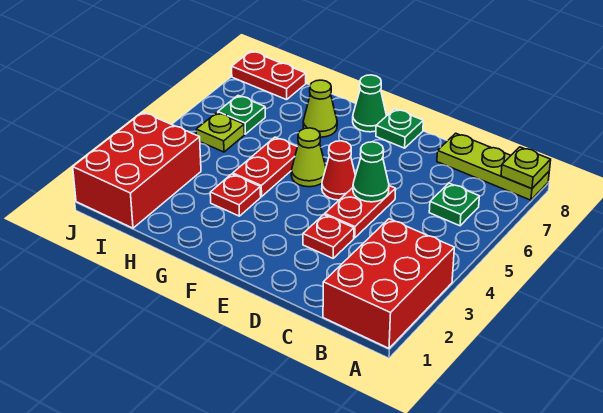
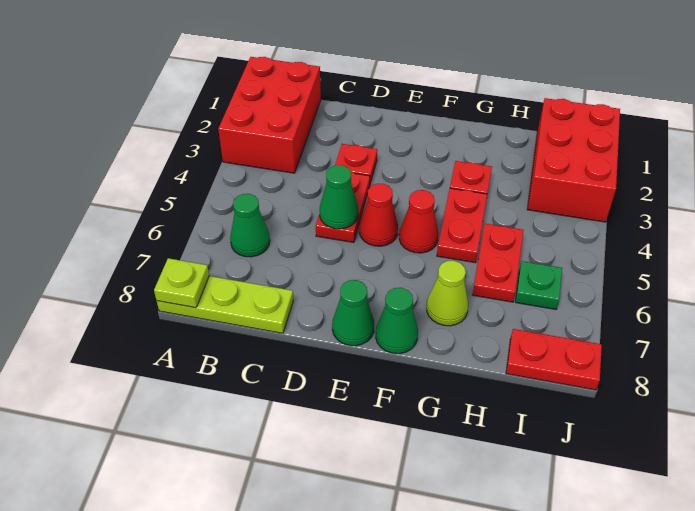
green 1x1 plate [429,183,479,226] -> green 1x1 cone [230,194,270,257]
green 1x1 plate [376,109,423,148] -> green 1x1 cone [332,280,374,346]
lime 1x1 cone [291,128,326,187] -> red 1x1 cone [399,190,438,253]
none -> red 1x2 plate [473,224,524,302]
lime 1x1 plate [196,113,244,152] -> none

